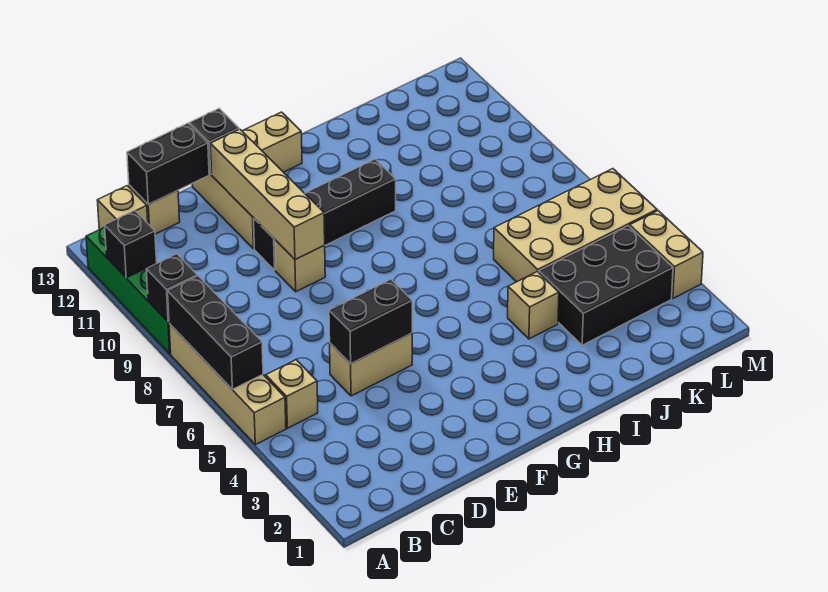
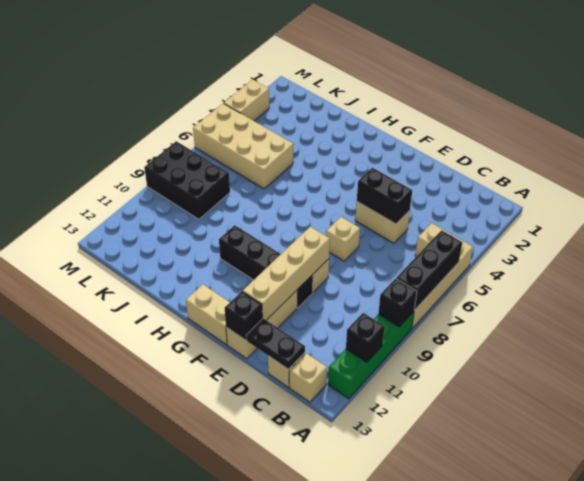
black 1x2 brick [127,123,209,204] -> black 1x2 plate [246,318,305,369]
tan 1x1 brick [508,272,559,339] -> tan 1x1 brick moved to [326,217,360,261]
black 2x3 brick [539,226,673,345] -> black 2x3 brick moved to [144,141,230,219]

